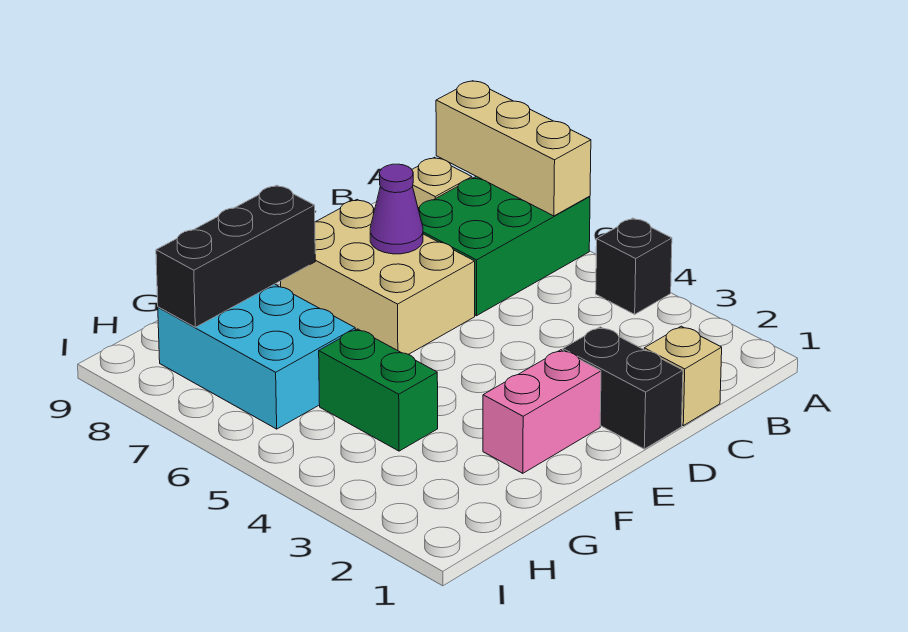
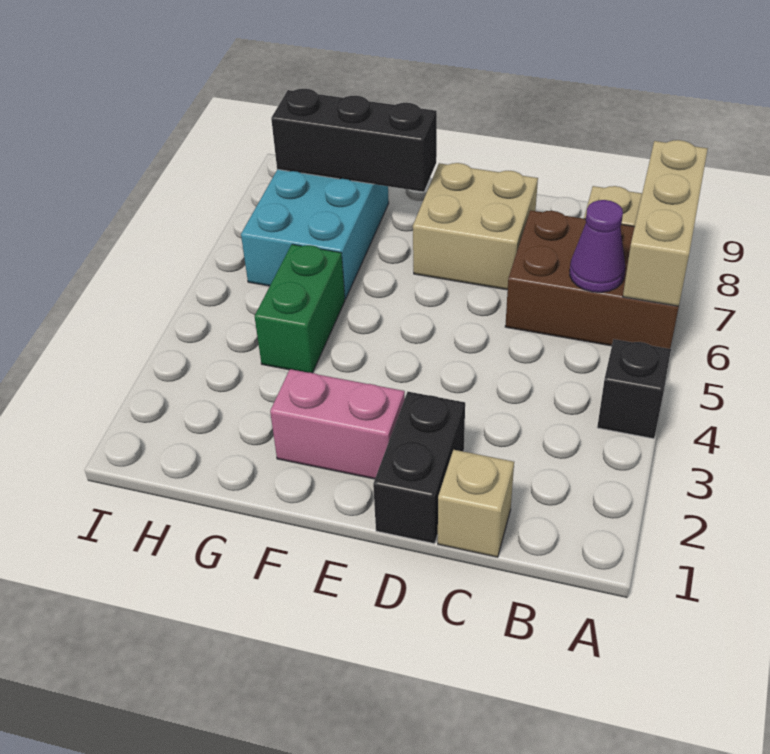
green 2x3 brick [418,176,590,316] -> brown 2x3 brick [505,210,679,349]
tan 2x3 brick [281,200,475,354] -> tan 2x2 brick [413,163,538,290]
purple 1x1 cone [370,164,423,254] -> purple 1x1 cone moved to [570,200,625,292]

